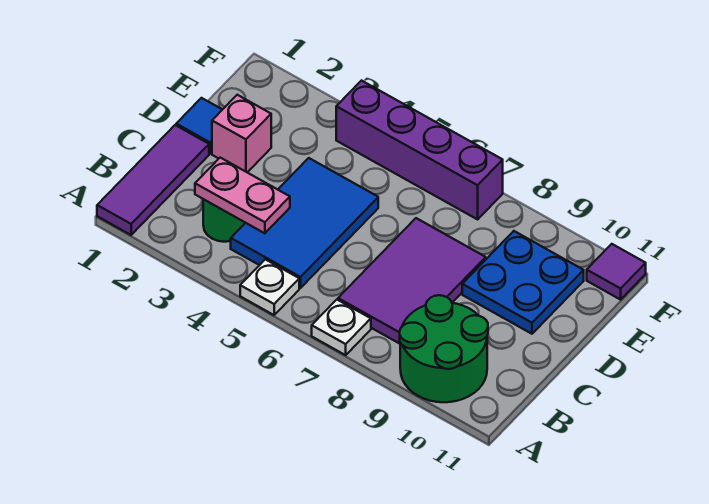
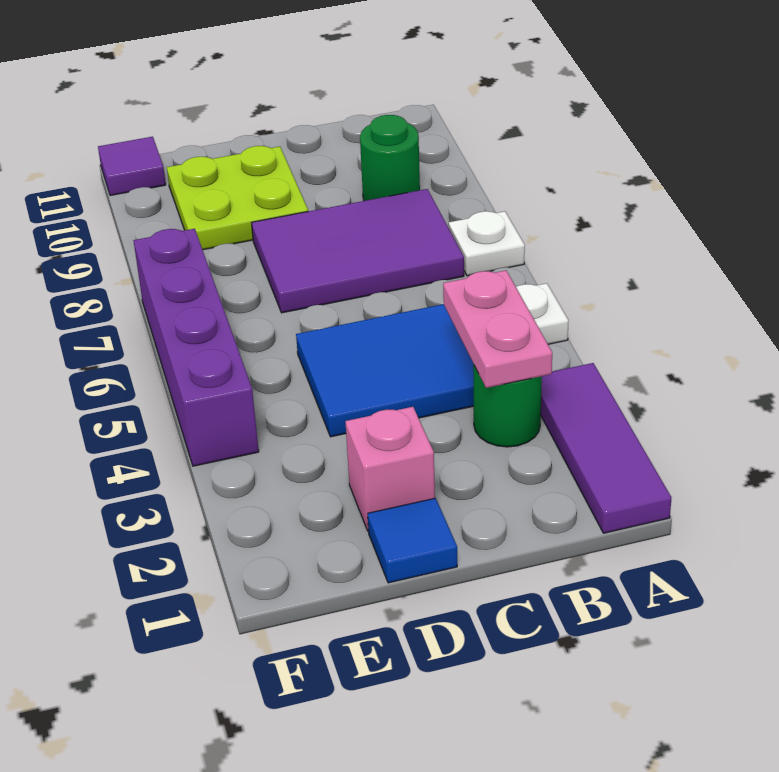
purple 1x3 tile [97,125,209,235] -> purple 1x3 tile turned to [541,363,672,533]
green 2x2 round brick [400,295,488,402] -> green 1x1 round brick [360,115,420,201]
blue 2x2 plate [462,231,584,334] -> lime 2x2 plate [167,146,308,250]

